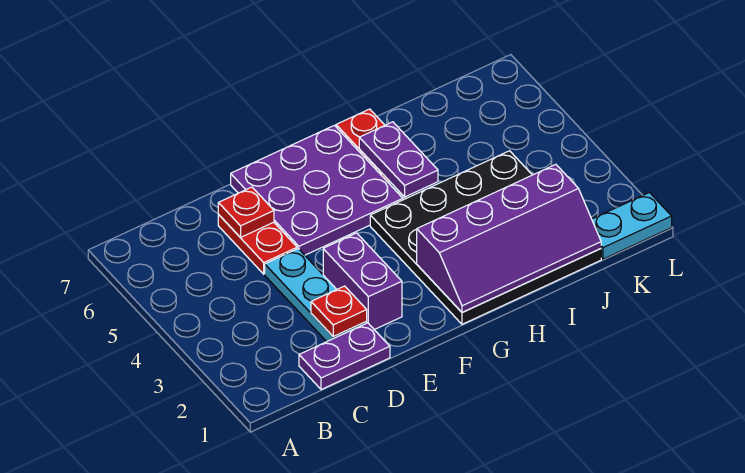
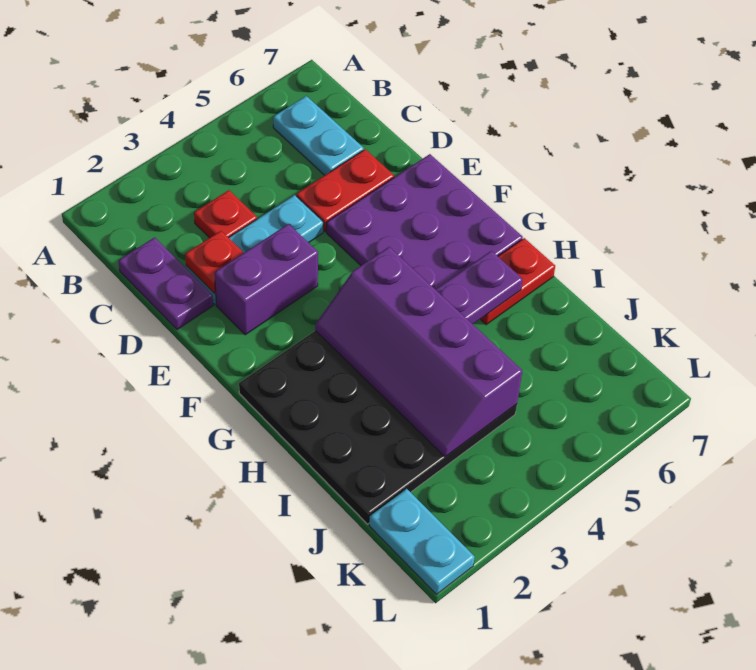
none -> cyan 1x2 plate [273,96,364,175]
red 1x1 plate [218,187,274,237] -> red 1x1 plate moved to [194,190,257,238]
purple 2x4 slope [417,164,601,313] -> purple 2x4 slope moved to [315,247,522,457]

